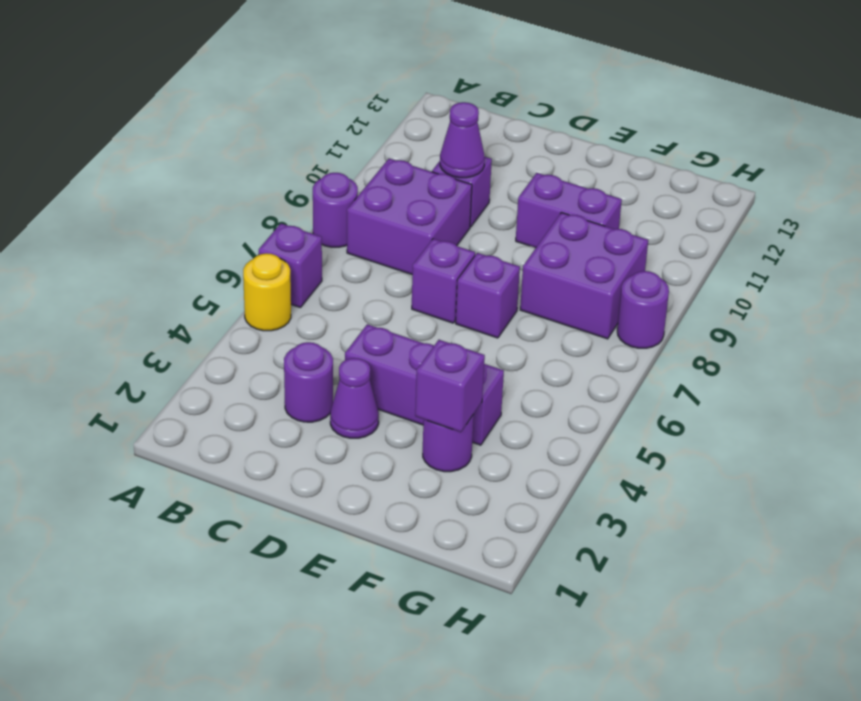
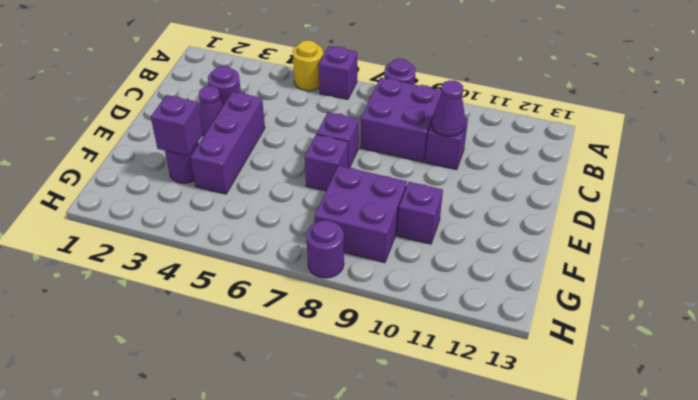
purple 1x2 brick [516,173,622,248] -> purple 1x1 brick [397,182,443,244]

